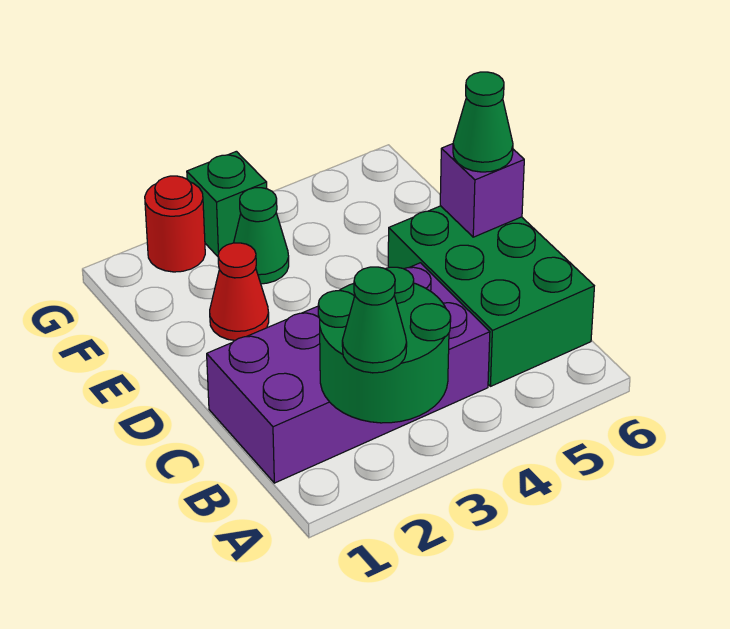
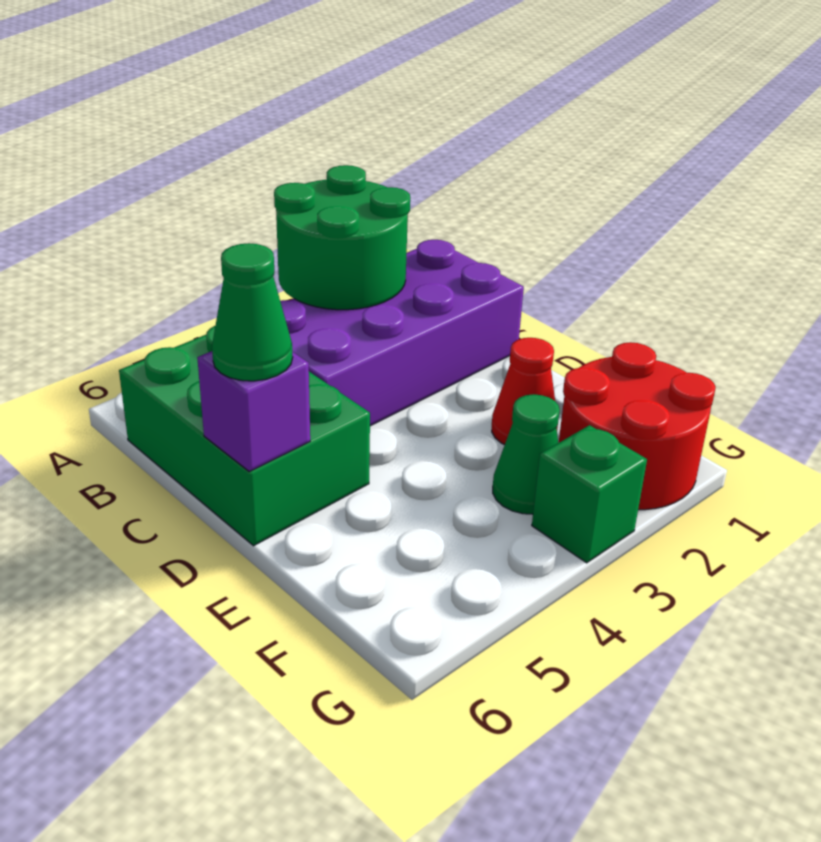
green 1x1 cone [342,267,407,373] -> none
red 1x1 round brick [145,176,205,272] -> red 2x2 round brick [559,342,716,510]

